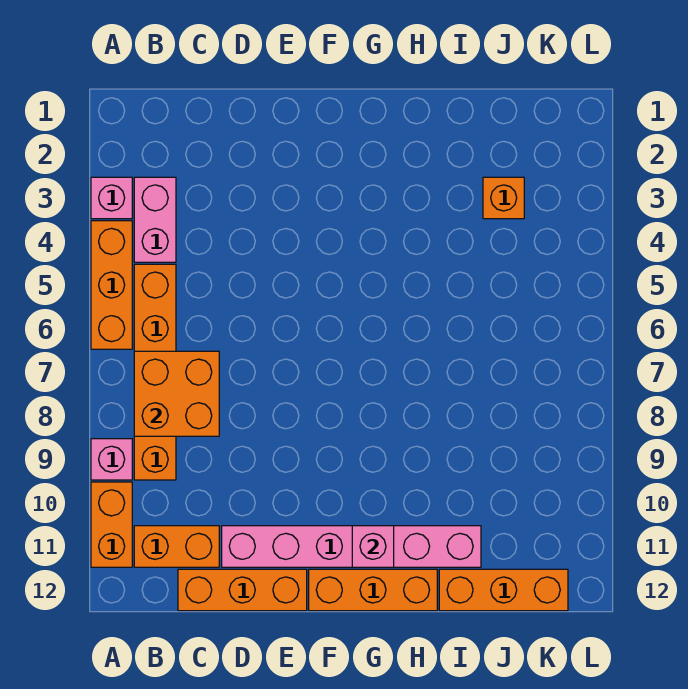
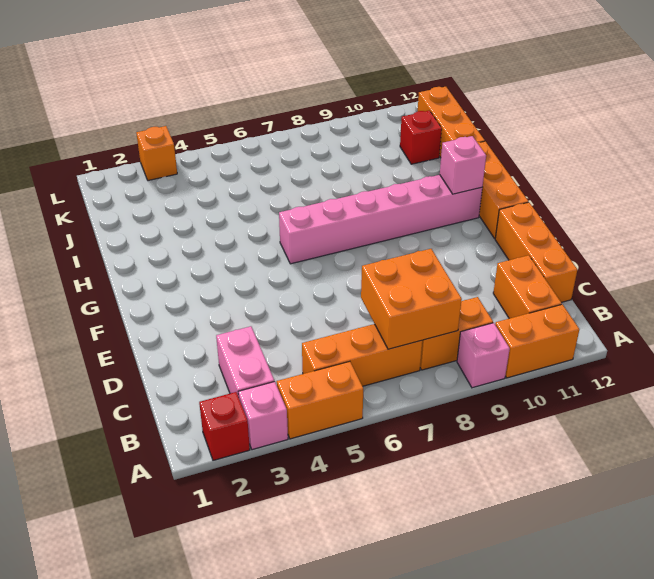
none -> red 1x1 brick [199,392,250,460]
orange 1x3 brick [91,221,132,349] -> orange 1x2 brick [277,361,363,439]
pink 1x2 brick [134,177,176,262] -> pink 1x2 brick turned to [216,326,274,397]
pink 1x6 brick [222,526,481,567] -> pink 1x6 brick turned to [279,175,482,264]
orange 1x1 brick [483,177,524,219] -> orange 1x1 brick moved to [136,126,177,181]
none -> red 1x1 brick [400,111,442,164]

